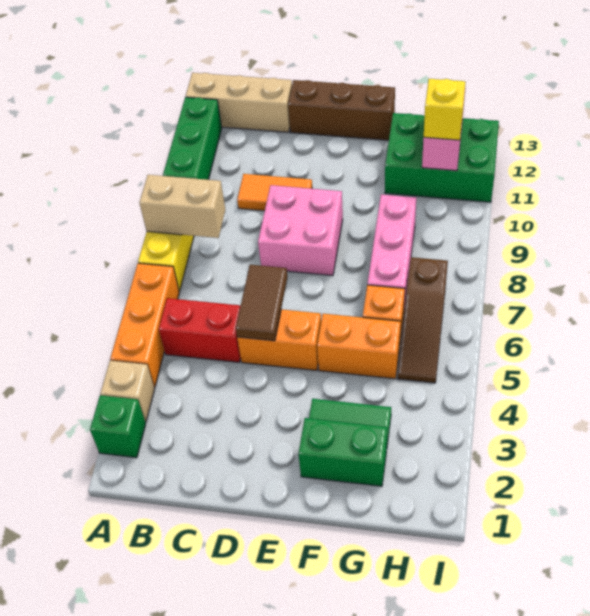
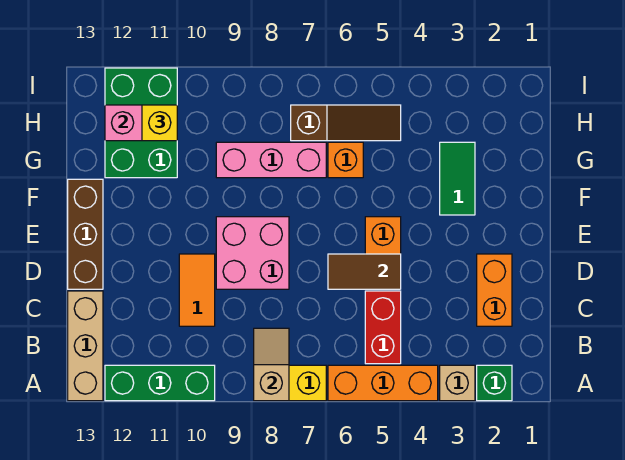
tan 1x2 brick [139,175,225,238] -> tan 1x2 slope [254,328,289,401]
green 1x2 brick [299,418,387,486] -> none
orange 1x2 brick [317,314,401,379] -> orange 1x2 brick moved to [477,254,512,326]

